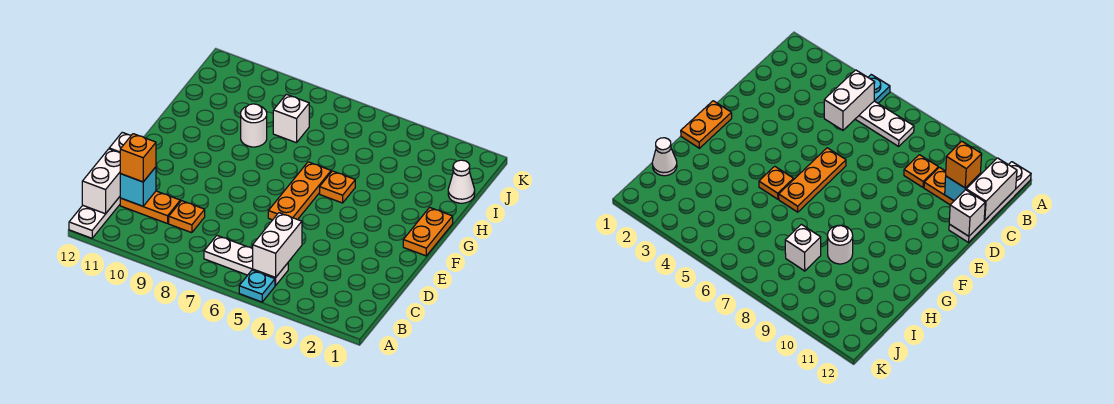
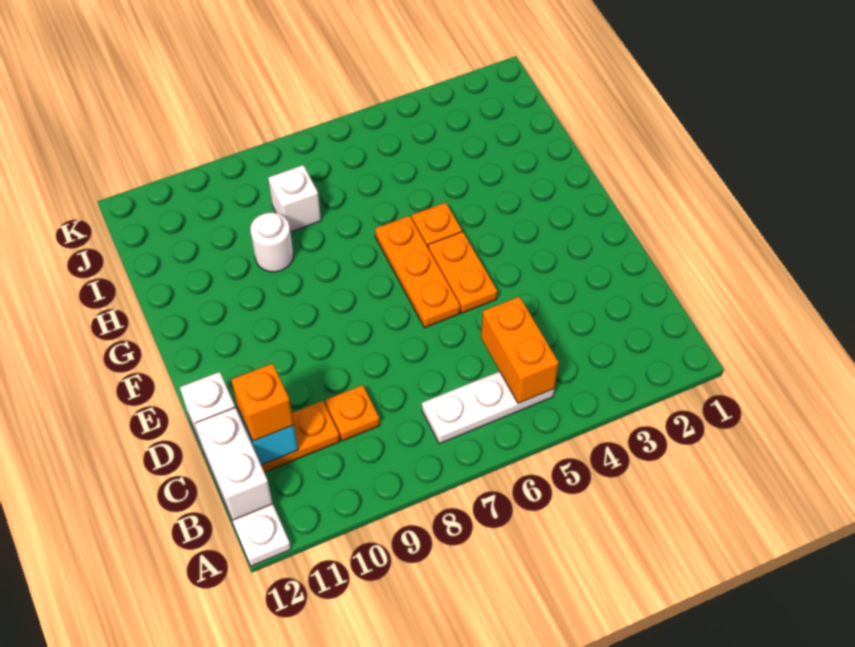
cyan 1x1 plate [239,270,275,302] -> none
white 1x2 brick [253,213,302,278] -> orange 1x2 brick [481,297,559,403]
orange 1x2 plate [403,207,453,256] -> orange 1x2 plate moved to [428,232,497,313]
white 1x1 cone [448,160,475,203] -> none

